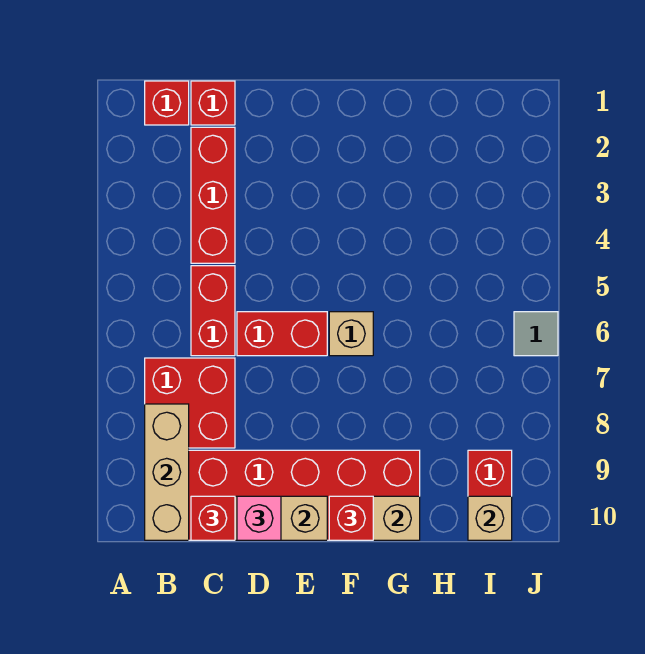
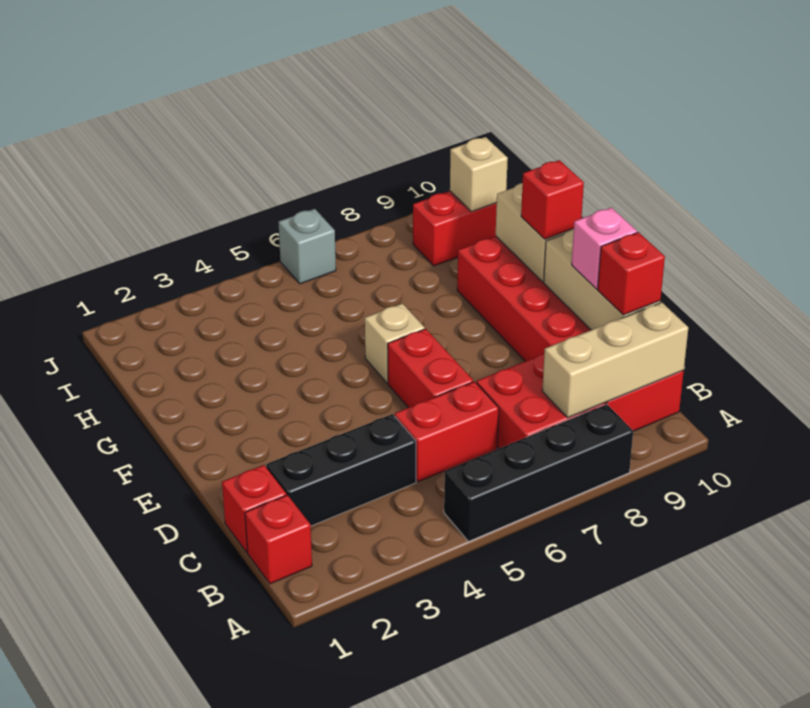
none -> black 1x4 brick [444,404,633,541]
red 1x3 brick [191,127,235,263] -> black 1x3 brick [266,414,416,526]
grey 1x1 tile [514,312,558,356] -> grey 1x1 brick [279,209,336,284]

